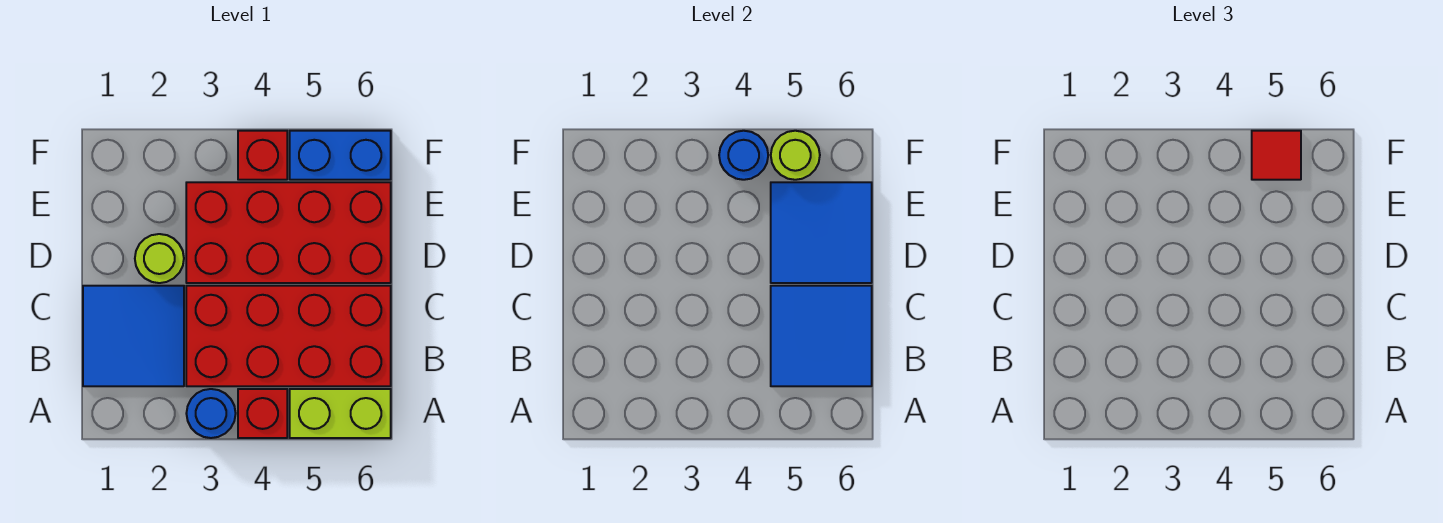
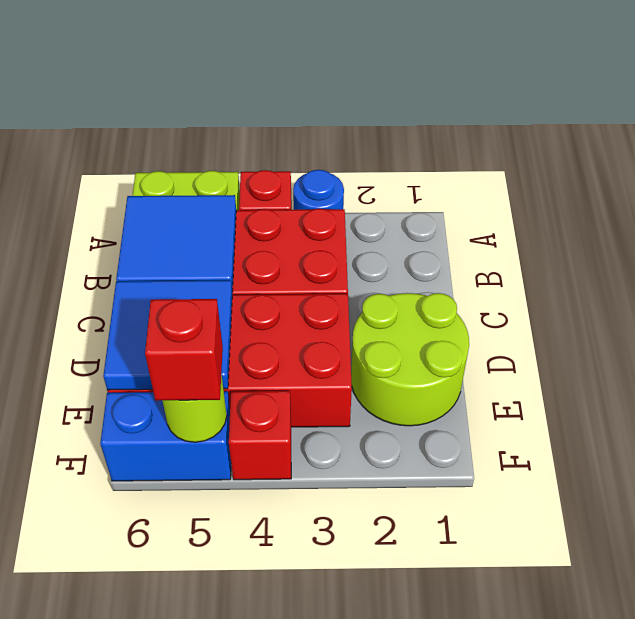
blue 2x2 tile [83,286,184,386] -> none
lime 1x1 round brick [135,234,184,283] -> lime 2x2 round brick [351,293,469,426]
blue 1x1 round brick [719,131,768,180] -> none
red 1x1 tile [1252,131,1301,180] -> red 1x1 brick [145,299,223,401]

